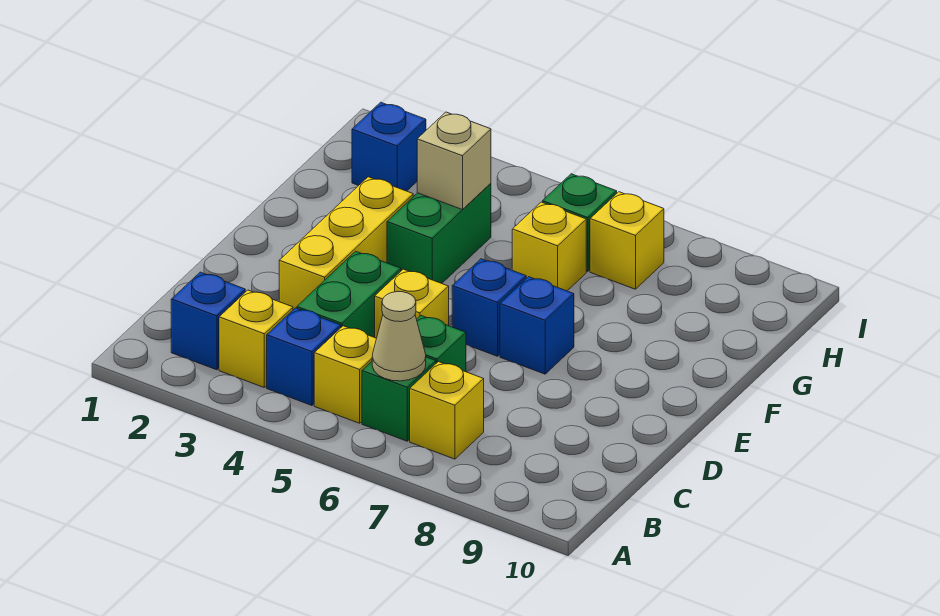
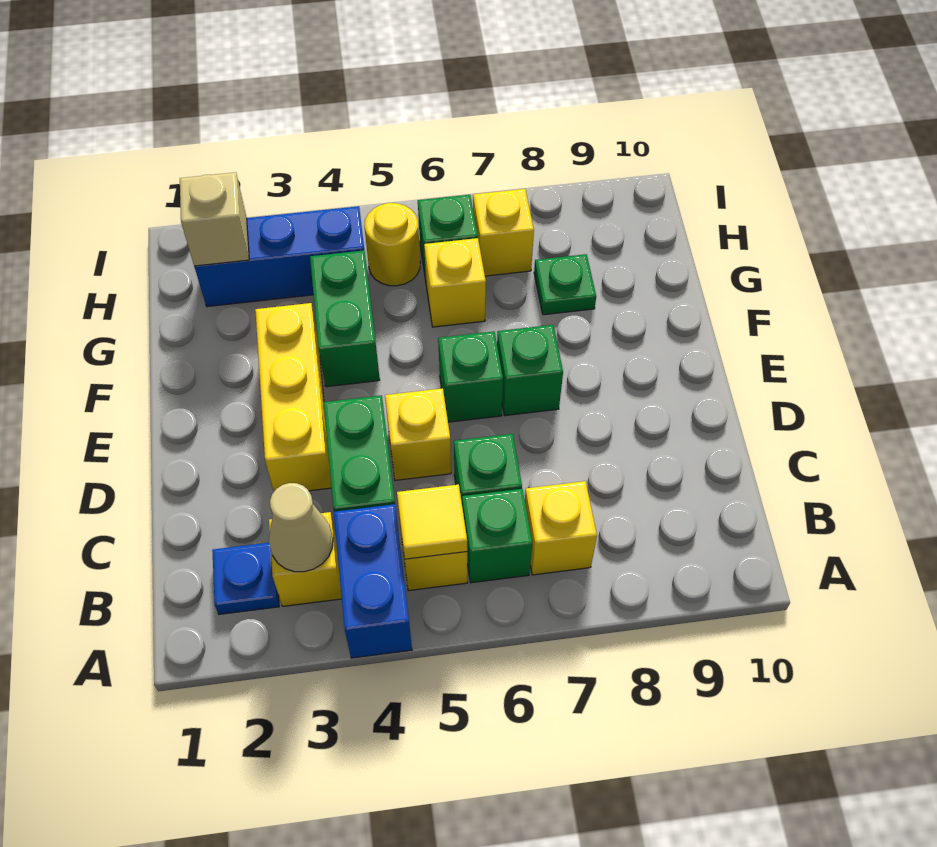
blue 1x1 brick [171,272,245,370] -> blue 1x1 plate [212,543,279,614]
blue 1x1 brick [267,308,341,405] -> blue 1x2 brick [334,504,412,658]
none -> yellow 1x1 tile [397,484,467,559]
tan 1x1 cone [372,292,426,381] -> tan 1x1 cone moved to [269,483,333,572]
blue 1x1 brick [452,259,526,356] -> green 1x1 brick [438,331,503,422]
blue 1x1 brick [500,277,574,374] -> green 1x1 brick [497,325,563,416]
tan 1x1 brick [417,112,491,210] -> tan 1x1 brick moved to [180,172,249,266]
none -> green 1x1 plate [534,254,596,315]
blue 1x1 brick [352,102,426,191] -> blue 1x3 brick [194,206,364,307]
none -> yellow 1x1 round brick [364,203,420,286]

